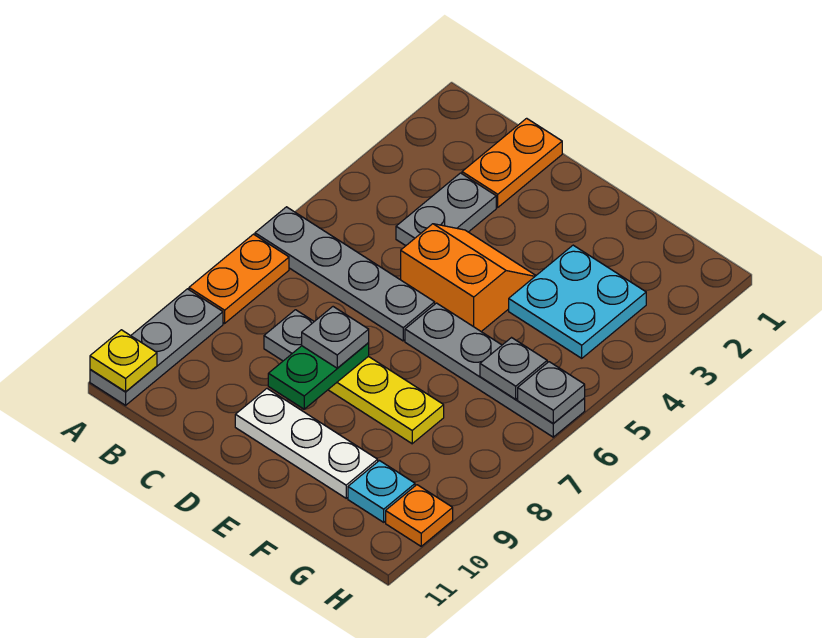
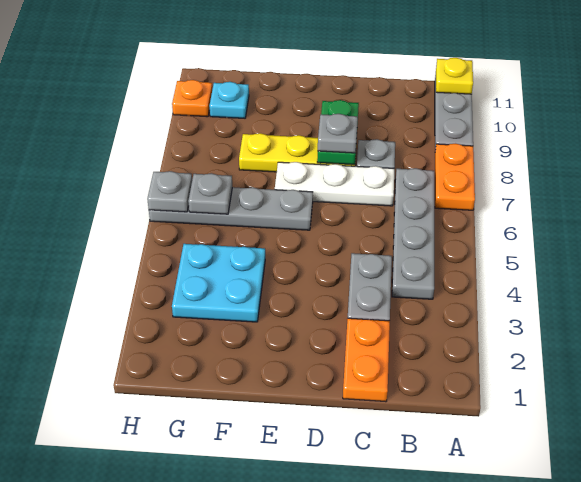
grey 1x4 plate [255,207,435,341] -> grey 1x4 plate turned to [392,168,434,299]
orange 2x2 slope [401,224,536,331] -> none
white 1x3 plate [235,389,378,498] -> white 1x3 plate moved to [275,162,394,206]

